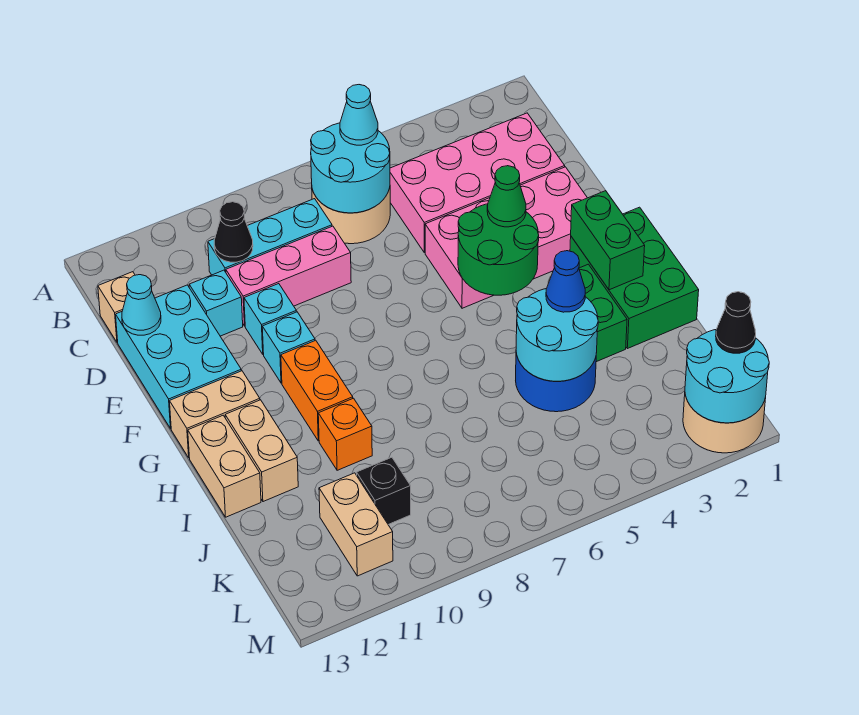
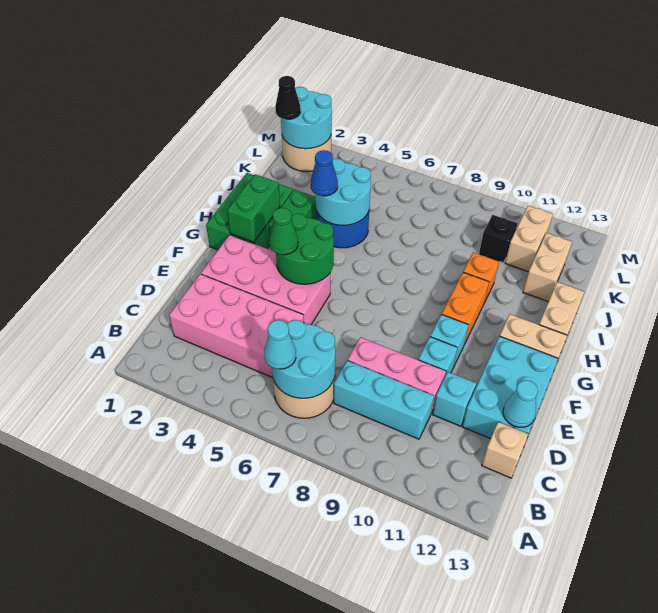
black 1x1 cone [214,202,253,262] -> none
tan 1x2 brick [225,400,298,502] -> tan 1x2 brick moved to [523,233,572,302]

